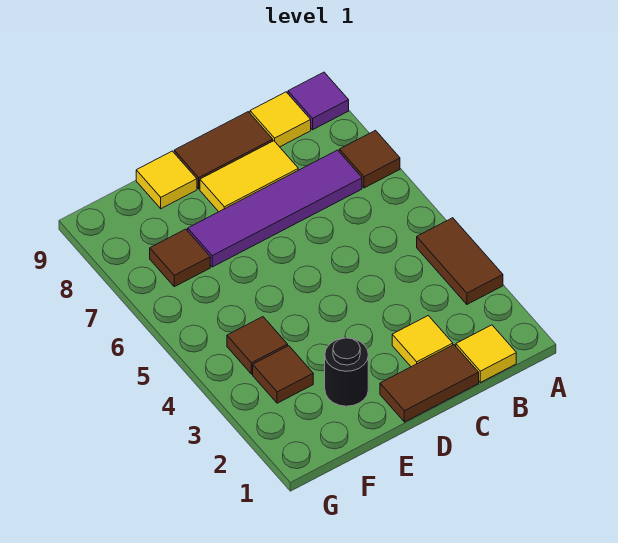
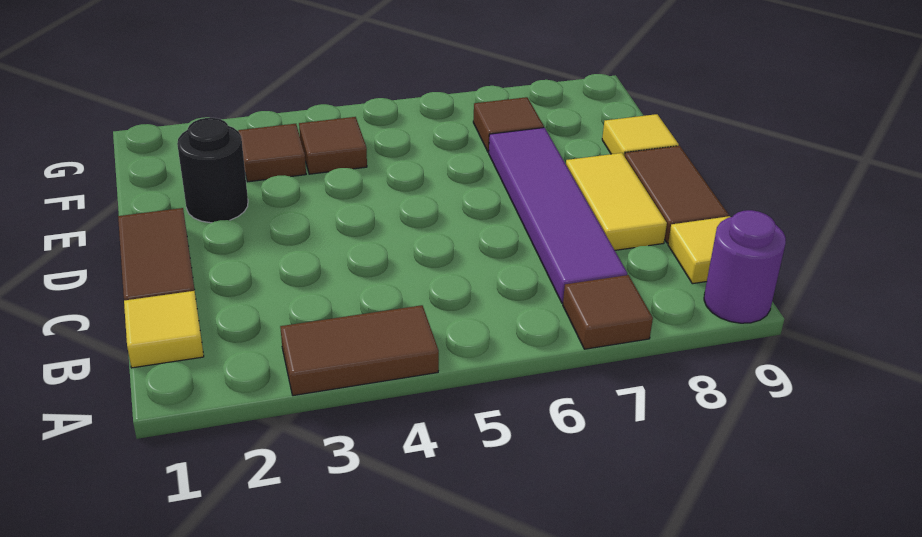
purple 1x1 tile [288,72,349,130] -> purple 1x1 round brick [704,210,786,323]
yellow 1x1 tile [392,316,453,367] -> none

